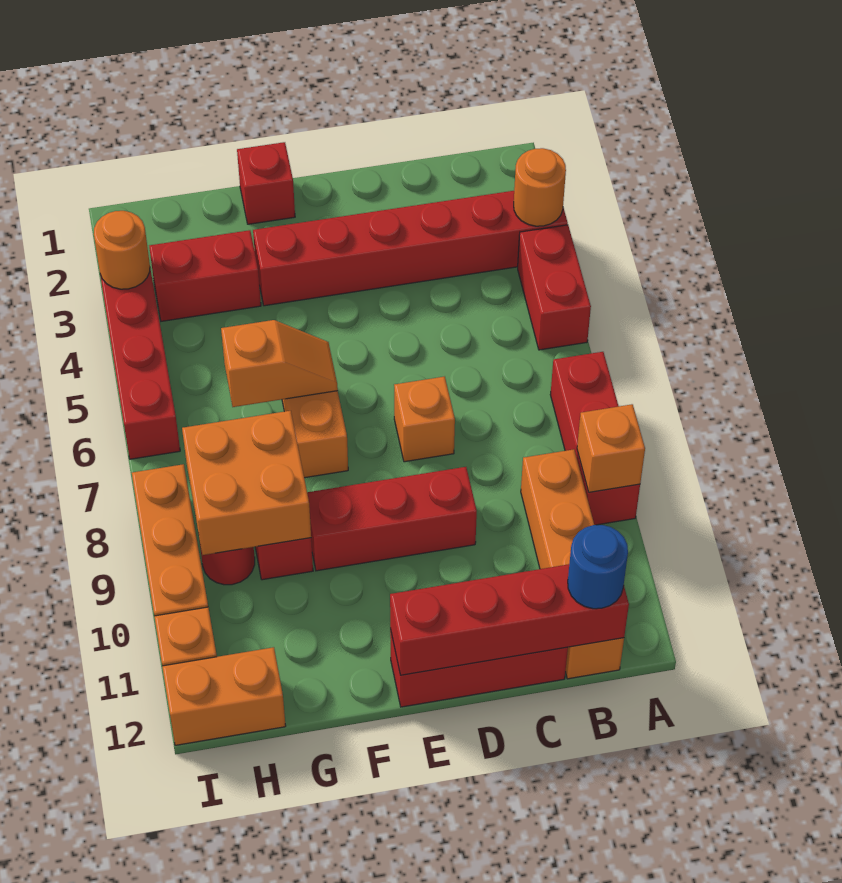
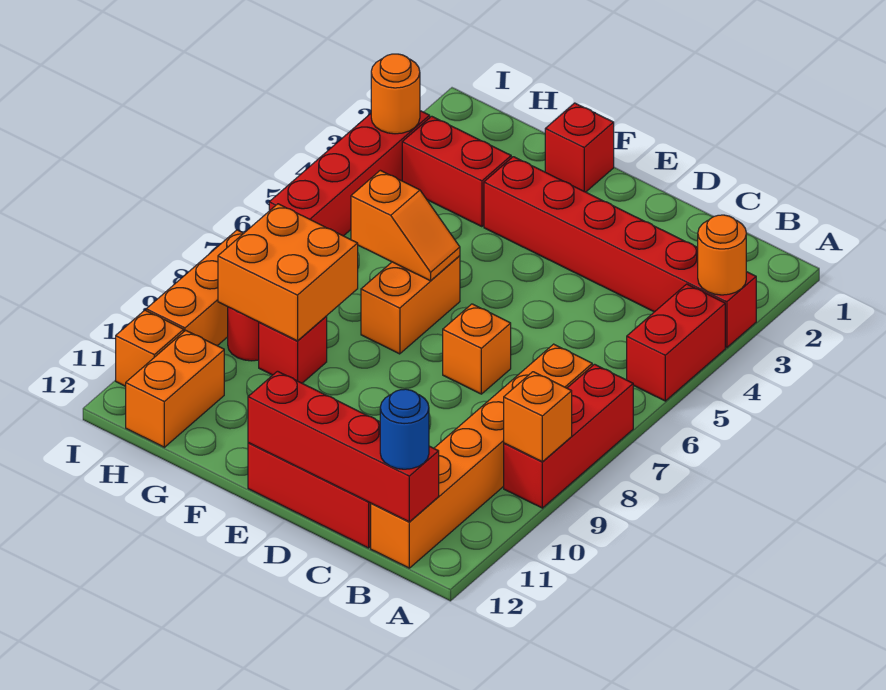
orange 1x4 brick [521,449,624,679] -> orange 1x6 brick [371,344,592,568]
red 1x3 brick [307,467,477,571] -> none
orange 1x2 brick [162,647,286,745] -> orange 1x2 brick turned to [126,330,224,447]

